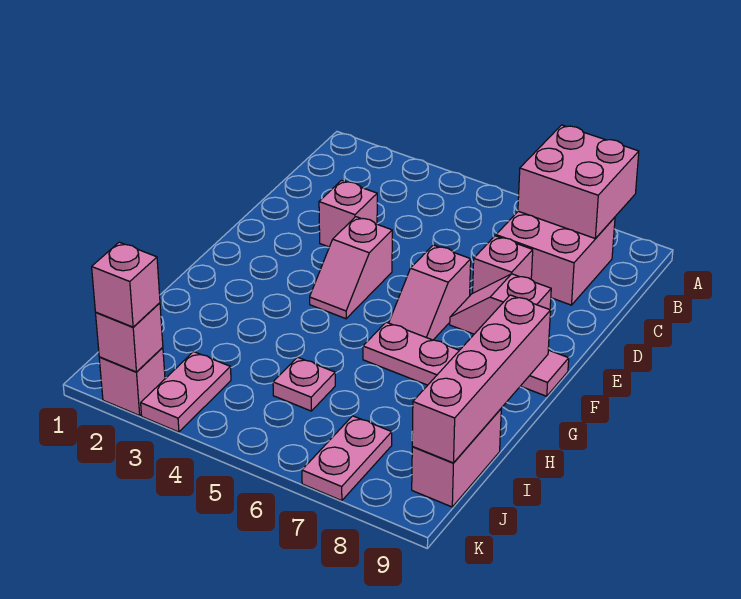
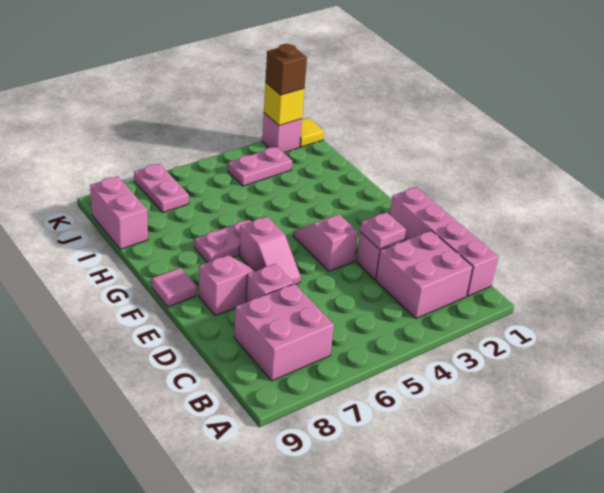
pink 2x2 brick [518,125,639,239] -> pink 2x2 brick moved to [376,231,473,318]
pink 1x2 slope [389,245,471,340] -> pink 1x2 slope turned to [239,217,301,285]
pink 1x4 brick [412,295,551,463] -> pink 1x4 brick moved to [390,187,498,296]
pink 1x1 plate [273,357,335,411] -> pink 1x1 plate moved to [360,212,406,249]
pink 1x2 plate [141,352,231,432] -> pink 1x2 plate turned to [228,147,292,186]
none -> yellow 1x1 tile [300,118,324,147]
pink 1x1 brick [96,303,163,372] -> yellow 1x1 brick [264,83,304,126]
pink 1x1 brick [92,242,160,327] -> brown 1x1 brick [265,44,307,95]

